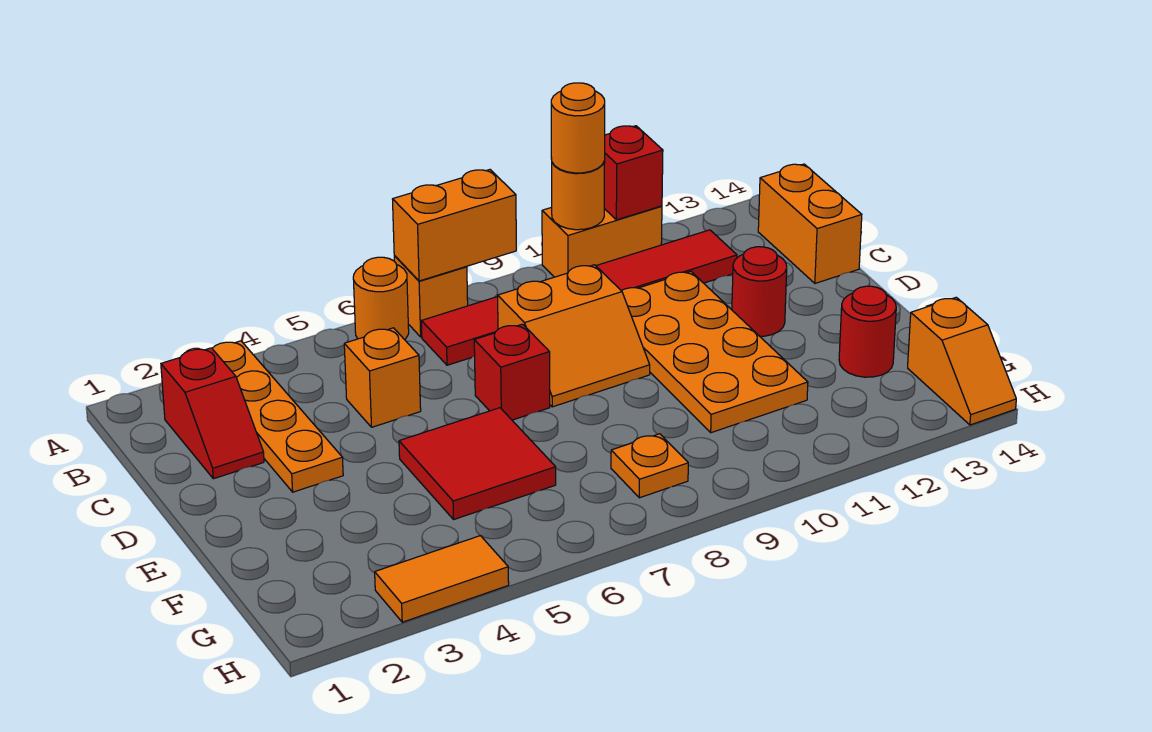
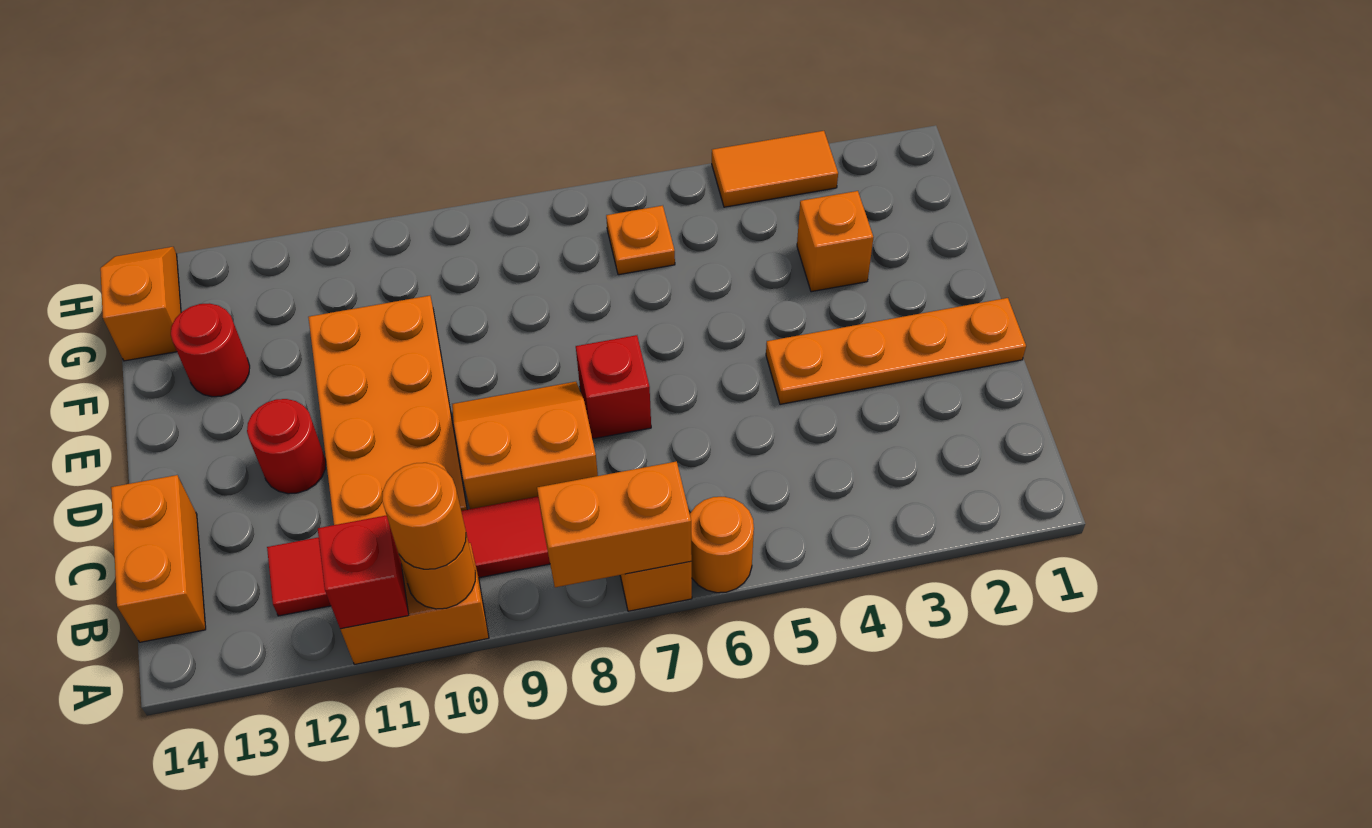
orange 1x4 plate [212,341,343,492] -> orange 1x4 plate turned to [766,298,1026,404]
red 1x2 slope [161,348,264,479] -> none
orange 1x1 brick [344,328,421,427] -> orange 1x1 brick moved to [797,191,873,292]
red 2x2 tile [399,408,556,519] -> none
orange 1x1 plate [611,434,688,498] -> orange 1x1 plate moved to [606,206,675,275]

